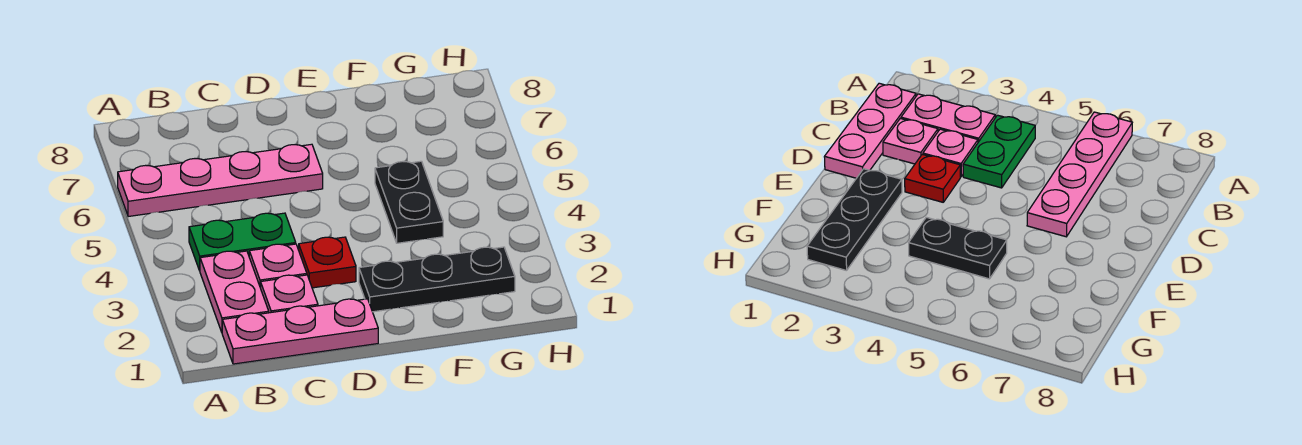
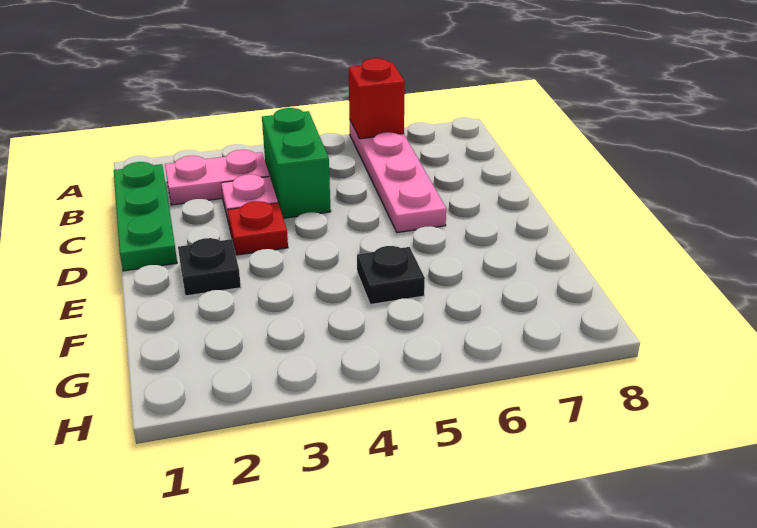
none -> red 1x1 brick [349,58,405,139]
pink 1x3 plate [222,299,378,364] -> green 1x3 plate [114,162,177,271]
green 1x2 plate [189,213,296,271] -> green 1x2 brick [262,108,331,218]
pink 1x1 plate [261,275,318,313] -> none
black 1x3 plate [359,247,515,312] -> black 1x1 plate [178,238,241,296]
black 1x2 plate [375,161,443,243] -> black 1x1 plate [357,246,425,305]

